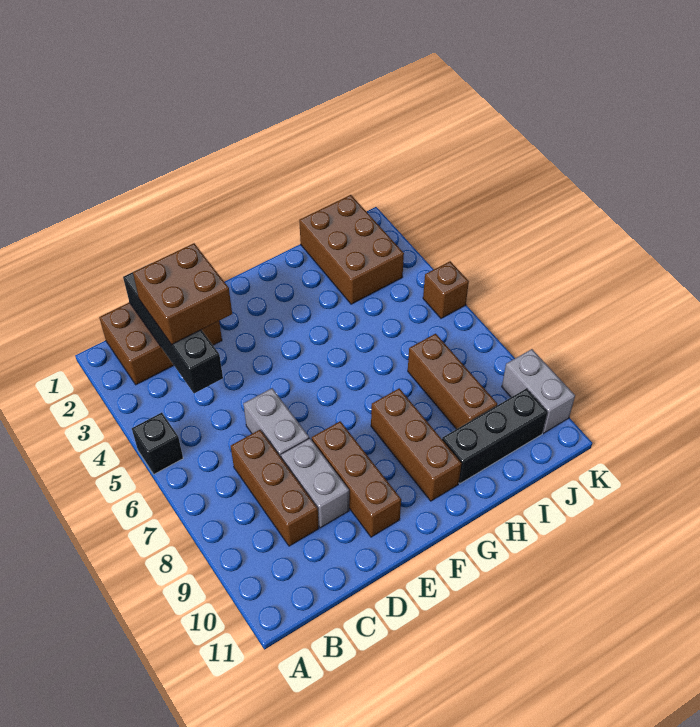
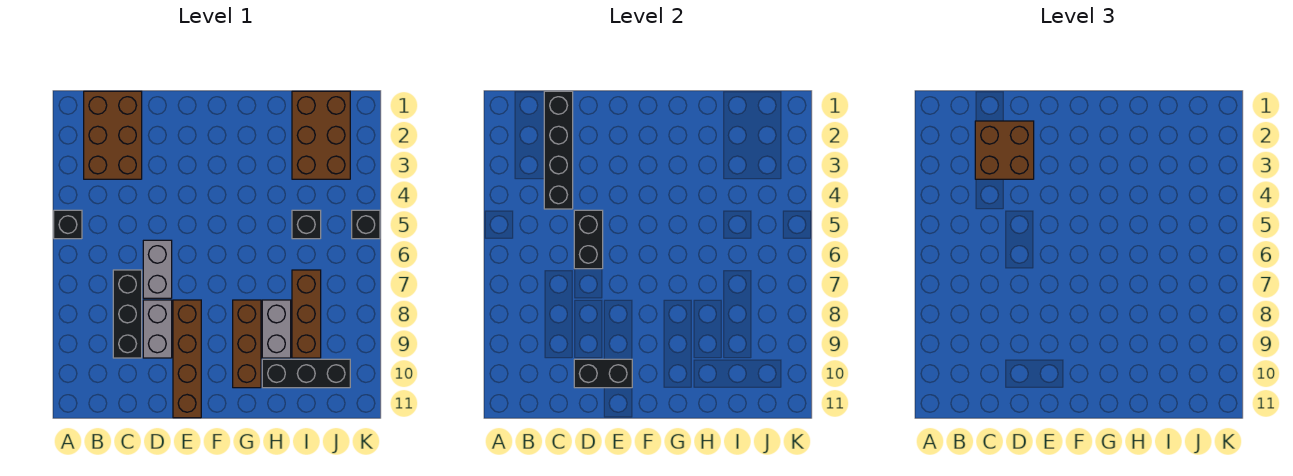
brown 2x3 brick [99,303,222,385] -> brown 2x3 brick turned to [84,91,142,179]
brown 1x3 brick [231,430,319,546] -> black 1x3 brick [113,270,142,358]
none -> black 1x2 brick [574,210,603,269]
none -> black 1x2 brick [574,359,632,388]
brown 1x3 brick [312,421,401,537] -> brown 1x4 brick [173,300,201,418]
none -> black 1x1 brick [292,210,321,239]
brown 1x1 brick [423,261,469,318] -> black 1x1 brick [352,210,380,239]
grey 1x2 brick [502,349,575,433] -> grey 1x2 brick moved to [262,300,291,358]

